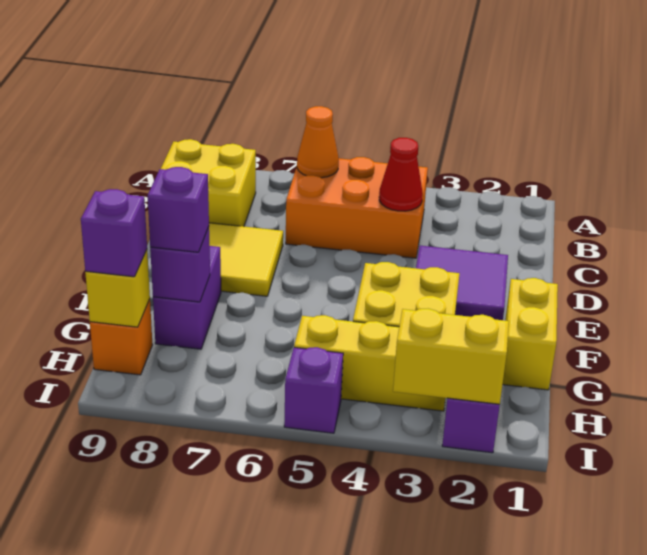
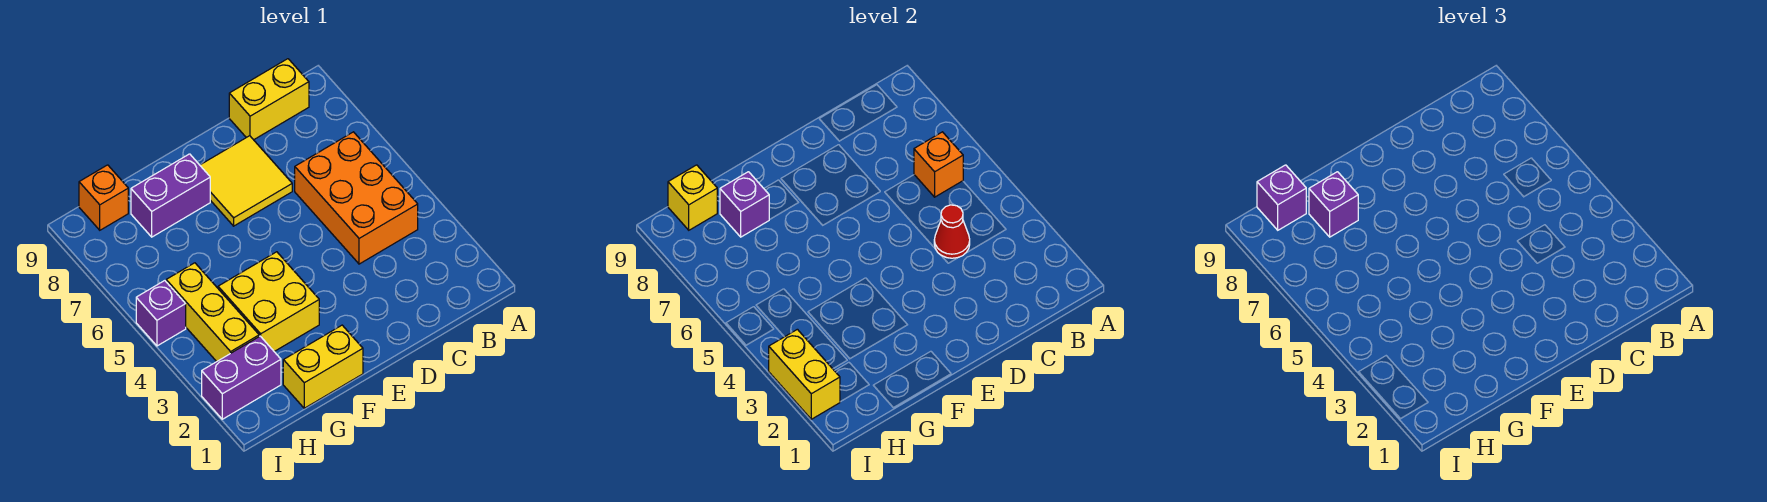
orange 1x1 cone [297,106,339,178] -> orange 1x1 brick [914,132,963,197]
yellow 2x2 brick [161,139,256,226] -> yellow 1x2 brick [229,59,309,140]
purple 2x2 tile [416,246,508,320] -> none

